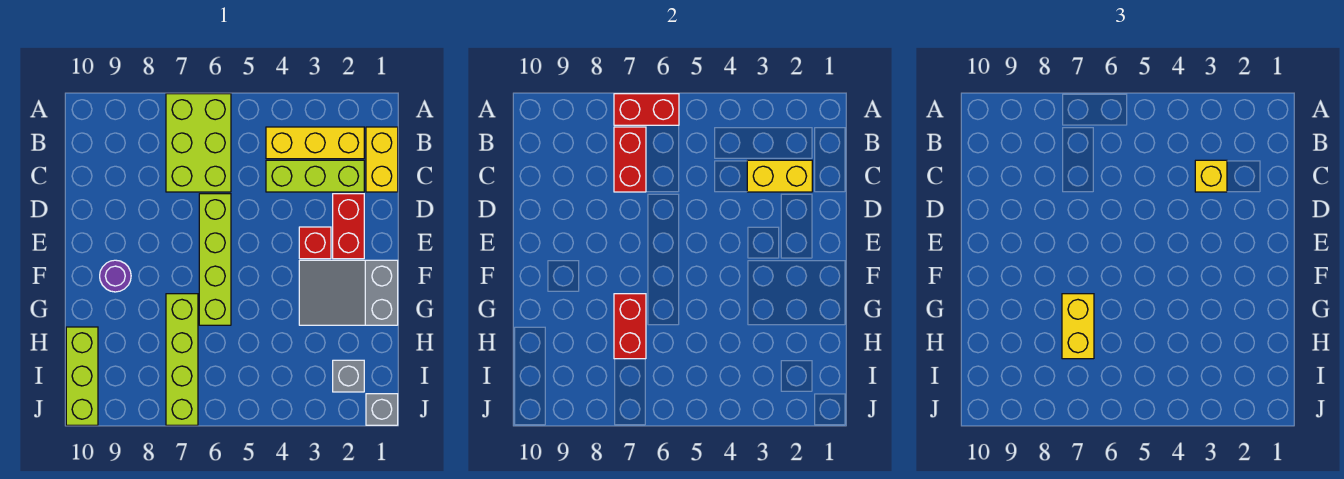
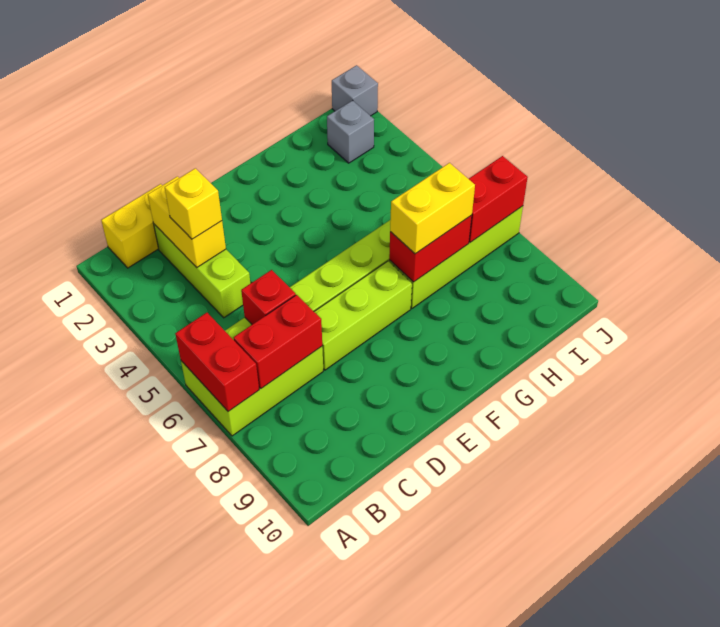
yellow 1x3 brick [266,127,364,159] -> none
red 1x2 brick [333,194,364,259] -> red 1x2 brick moved to [469,156,528,242]
red 1x1 brick [299,227,331,259] -> red 1x1 brick moved to [241,270,296,324]
grey 2x3 slope [299,260,398,325] -> none
purple 1x1 round brick [100,260,131,292] -> none
lime 1x3 brick [66,327,98,425] -> lime 1x3 brick moved to [314,261,412,370]

